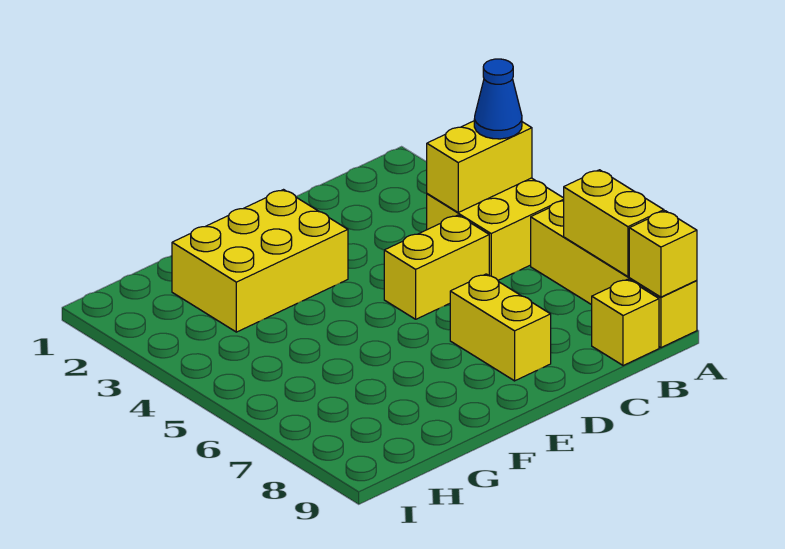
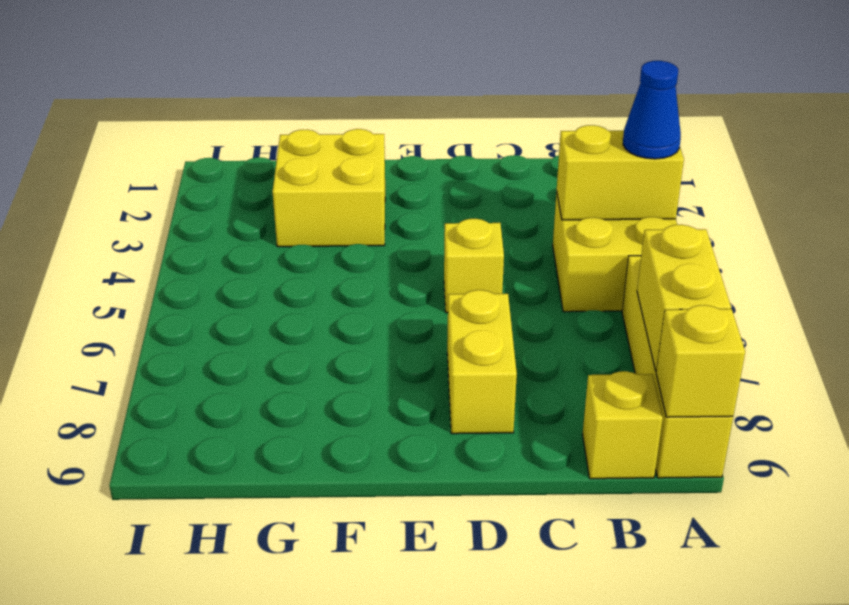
yellow 1x2 brick [384,215,489,319] -> yellow 1x1 brick [444,219,504,313]
yellow 2x3 brick [172,190,348,332] -> yellow 2x2 brick [272,129,385,247]

